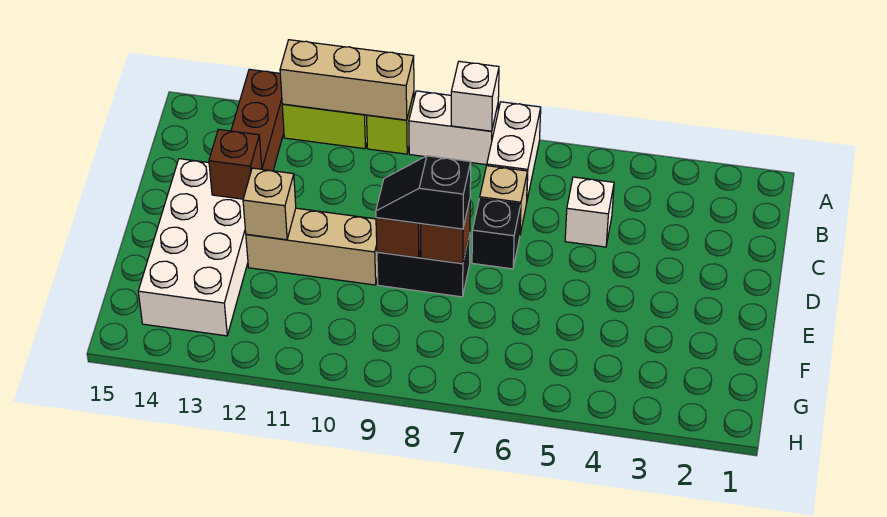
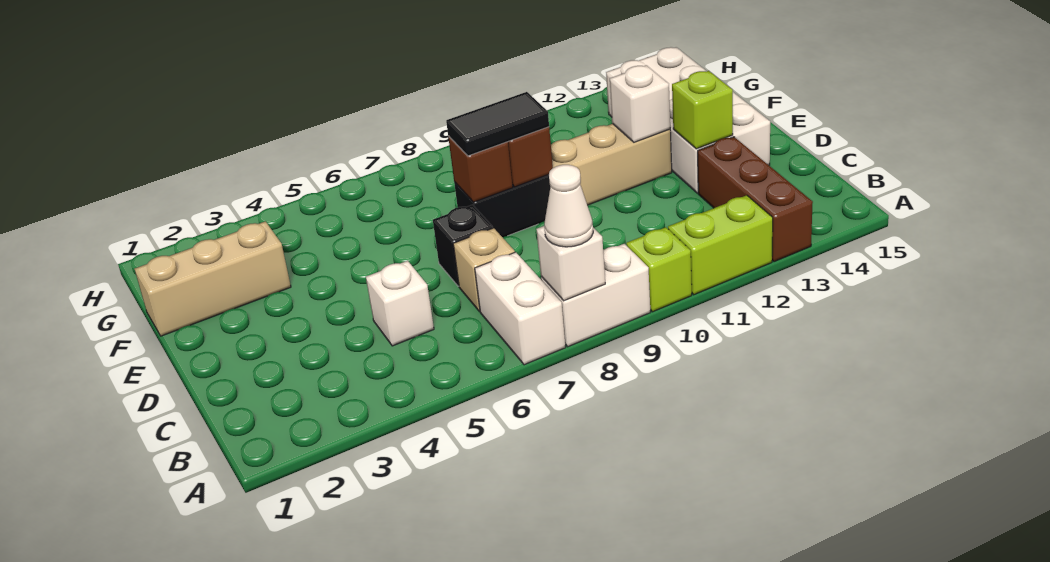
none -> white 1x1 cone [544,165,593,247]
tan 1x3 brick [280,40,414,120] -> tan 1x3 brick moved to [134,221,291,336]
brown 1x1 brick [209,129,262,199] -> lime 1x1 brick [672,71,733,149]
black 1x2 slope [376,156,471,229] -> black 1x2 tile [446,92,549,156]
tan 1x1 brick [243,168,296,240] -> white 1x1 brick [610,65,670,142]

